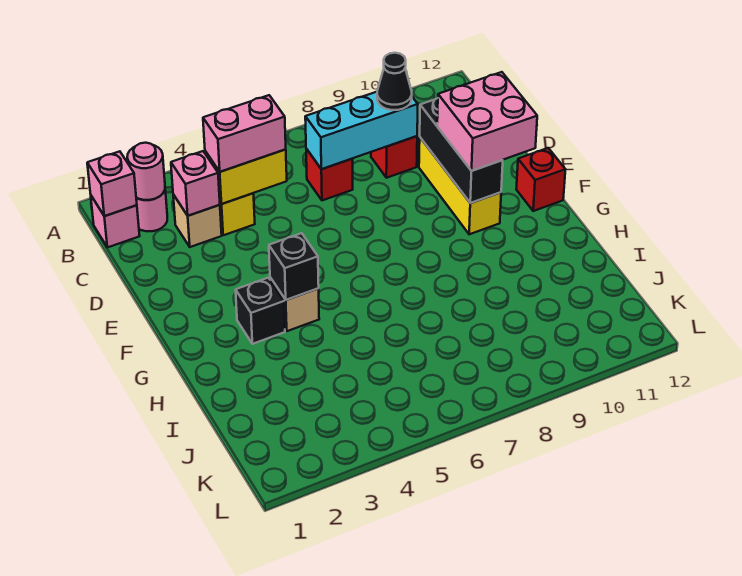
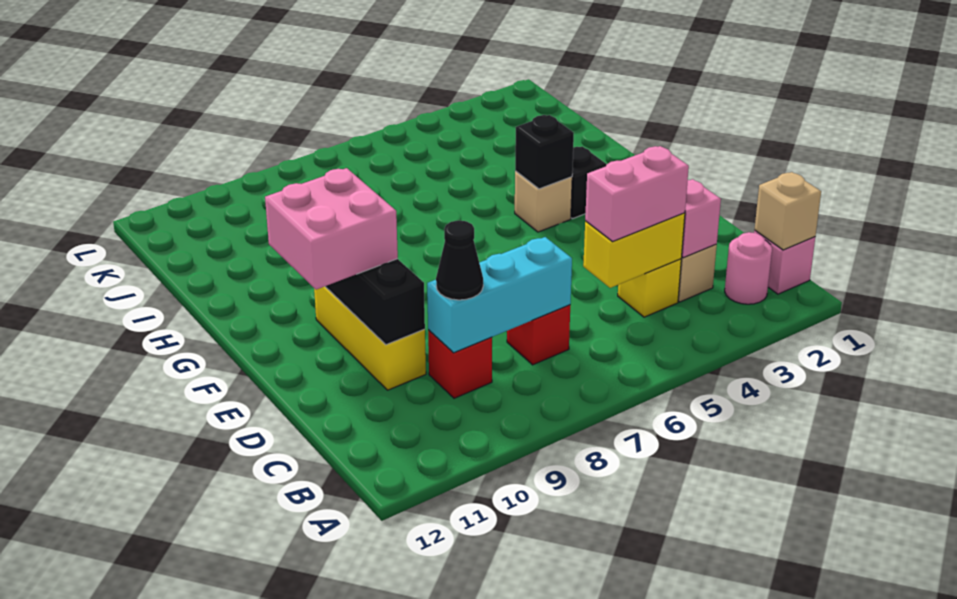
pink 1x1 brick [87,151,137,216] -> tan 1x1 brick [755,172,821,250]
pink 1x1 round brick [127,143,165,200] -> none
red 1x1 brick [516,148,565,211] -> none

